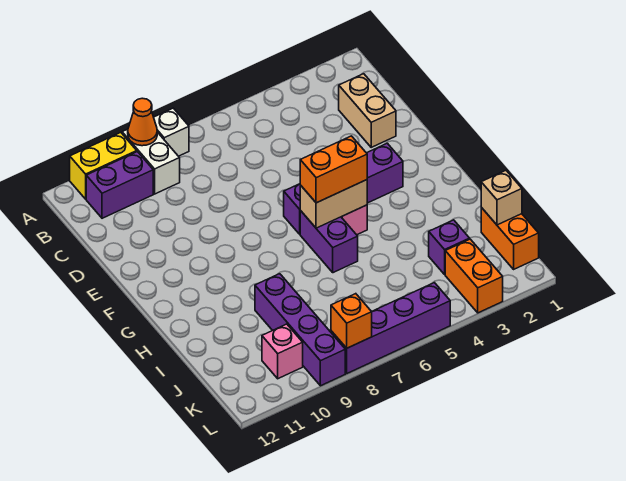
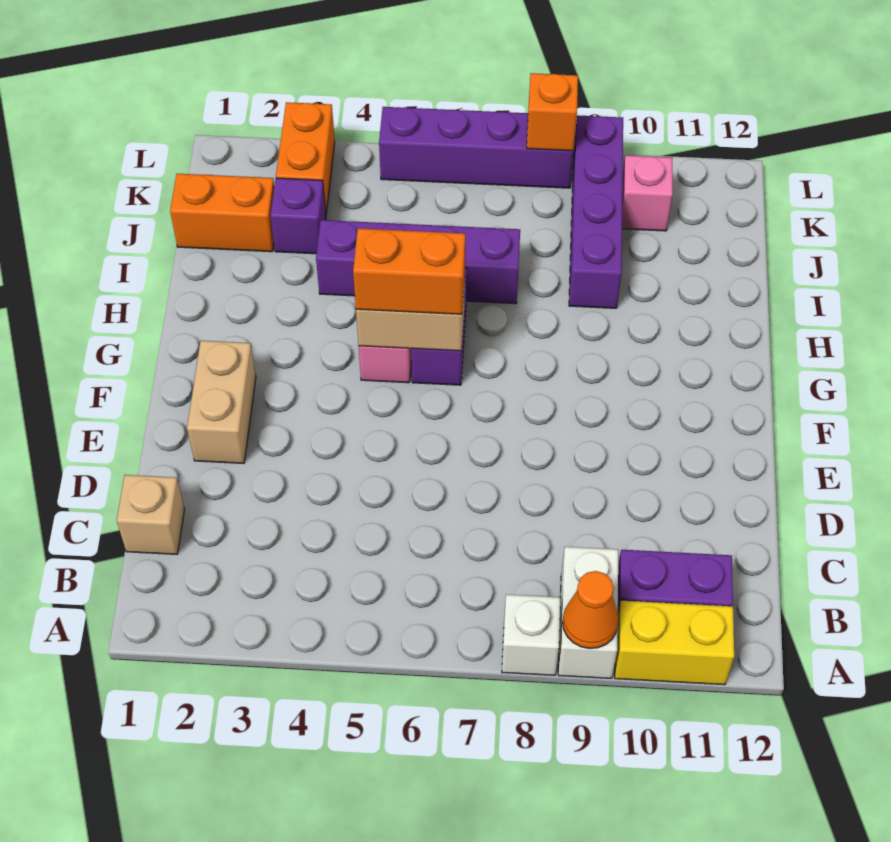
tan 1x2 brick [339,74,396,147] -> tan 1x2 brick moved to [187,341,256,463]
purple 1x4 brick [284,143,403,234] -> purple 1x4 brick moved to [316,220,520,304]
orange 1x2 brick [481,208,539,269] -> orange 1x2 brick turned to [170,174,274,252]
tan 1x1 brick [481,171,522,225] -> tan 1x1 brick moved to [117,475,185,554]

